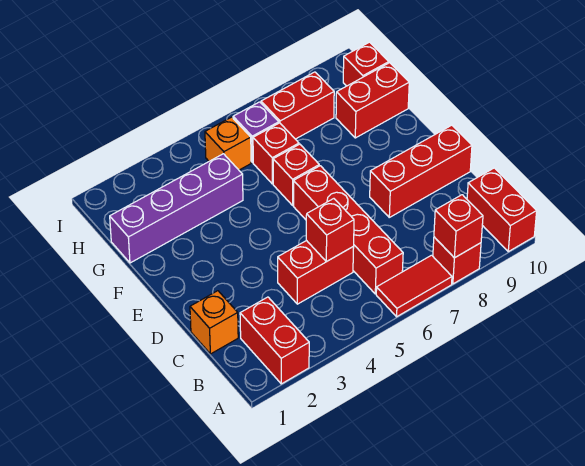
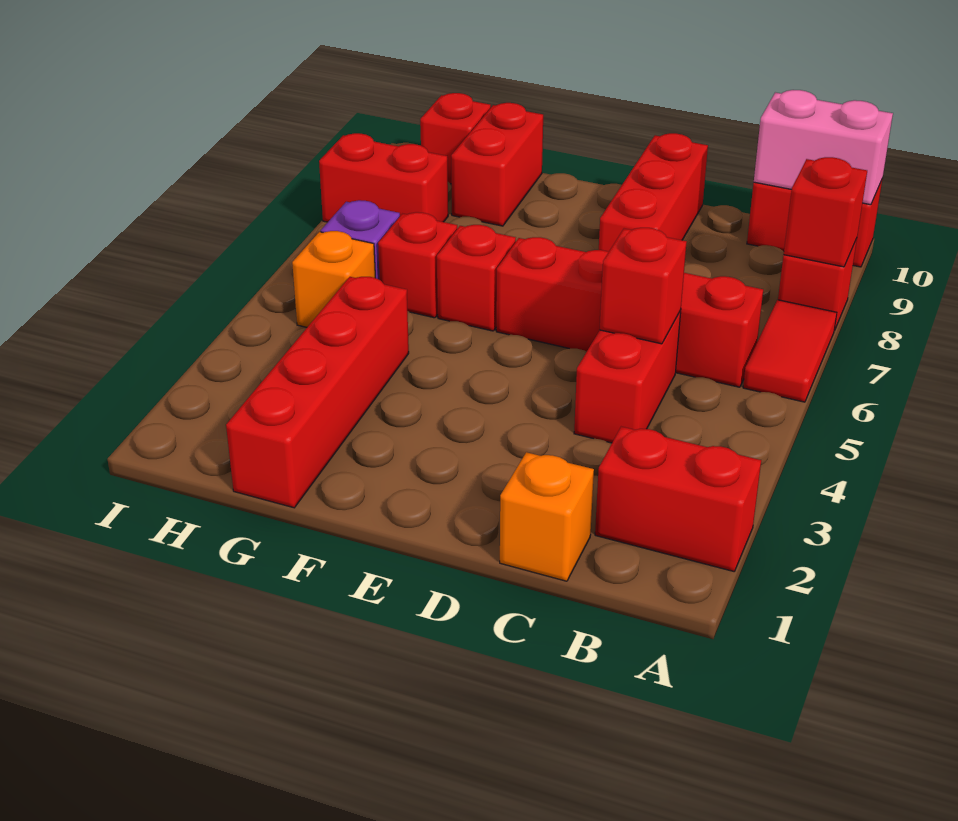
none -> pink 1x2 brick [754,90,893,205]
purple 1x4 brick [110,154,243,263] -> red 1x4 brick [226,277,409,508]
red 1x2 brick [261,72,334,139] -> red 1x2 brick turned to [319,133,448,222]

